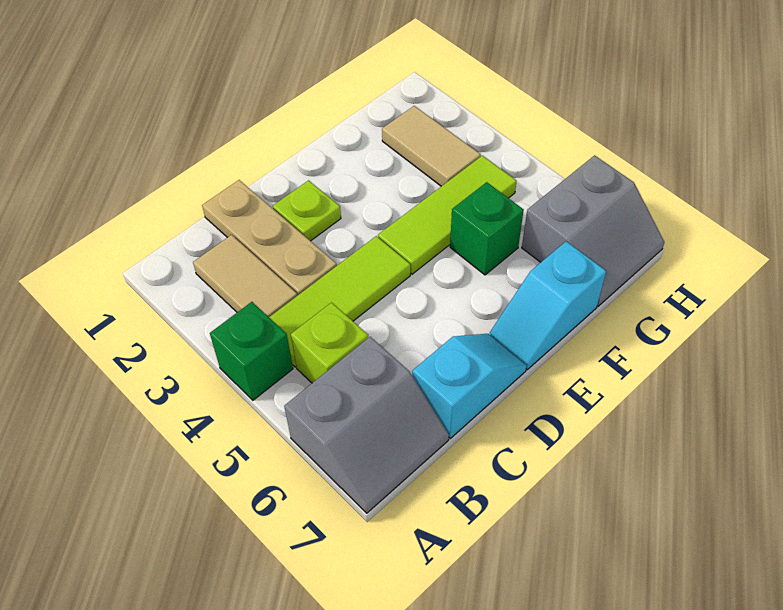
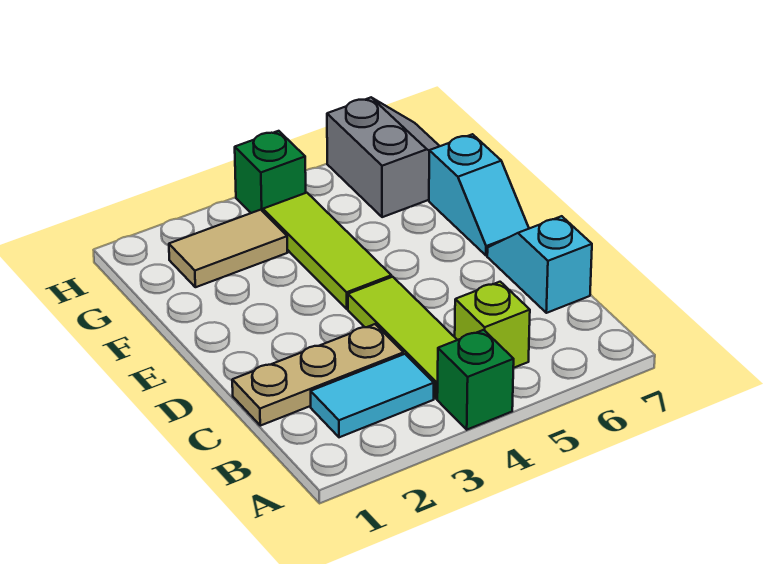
grey 2x2 slope [284,337,449,513] -> none
tan 1x2 tile [193,235,297,317] -> cyan 1x2 tile [311,354,434,437]
lime 1x1 plate [273,180,341,241] -> none
green 1x1 brick [450,182,524,275] -> green 1x1 brick moved to [235,131,306,213]

